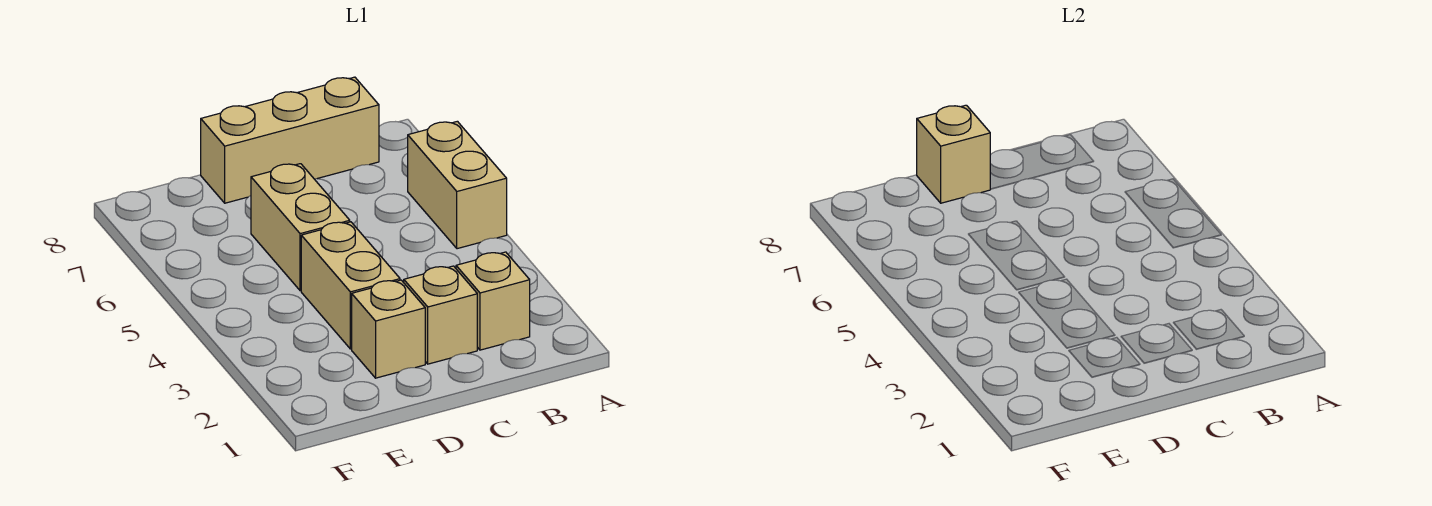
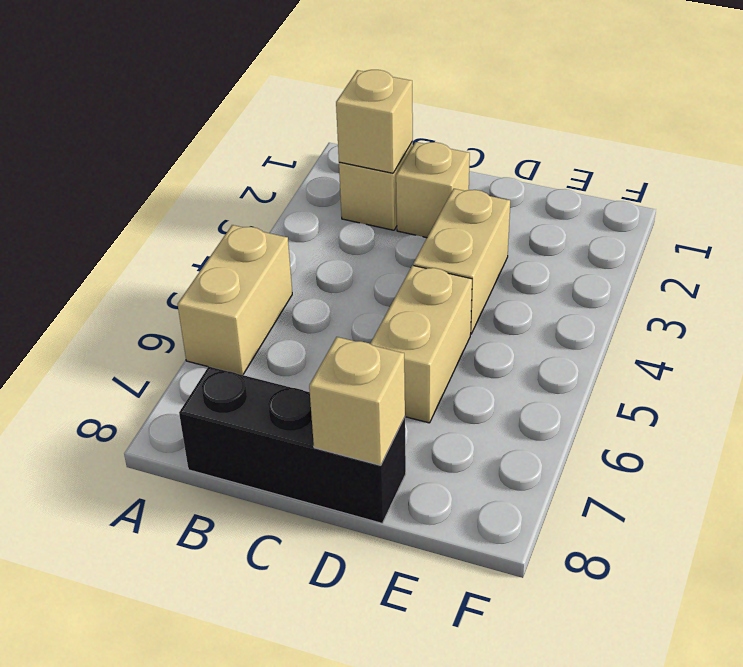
tan 1x3 brick [201,77,379,203] -> black 1x3 brick [179,366,406,523]
tan 1x1 brick [352,280,425,378] -> tan 1x1 brick moved to [336,70,413,173]

